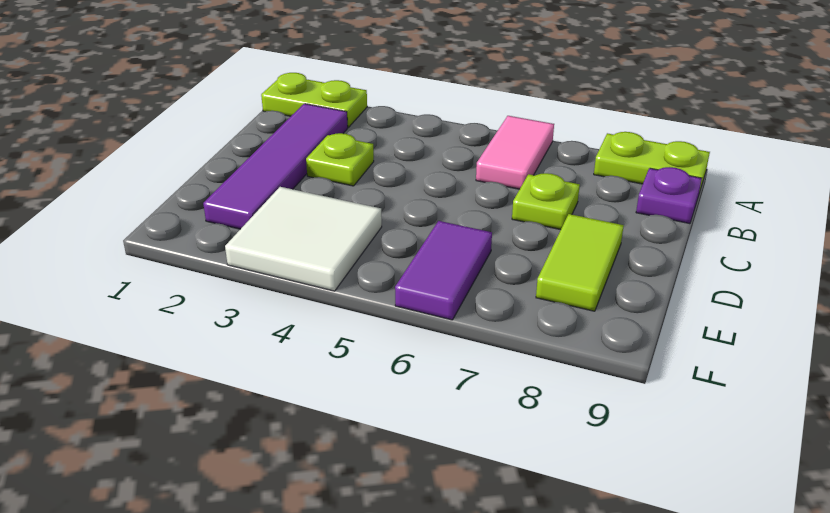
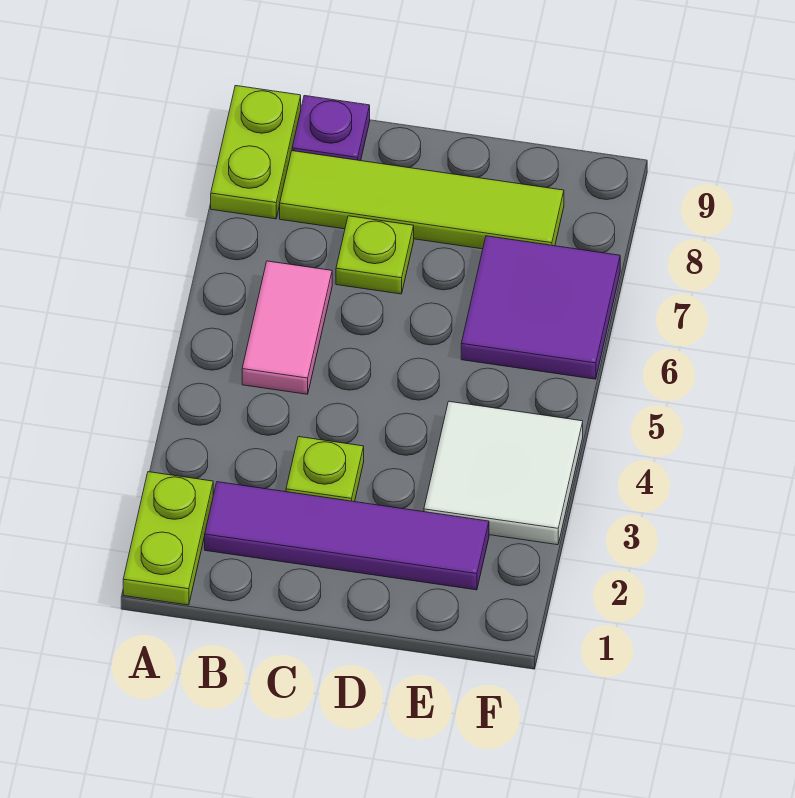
pink 1x2 tile [476,116,554,189] -> pink 1x2 tile turned to [242,261,332,394]
lime 1x2 tile [536,214,624,311] -> lime 1x4 tile [280,151,564,249]
purple 1x2 tile [395,221,492,320] -> purple 2x2 tile [461,236,620,379]

